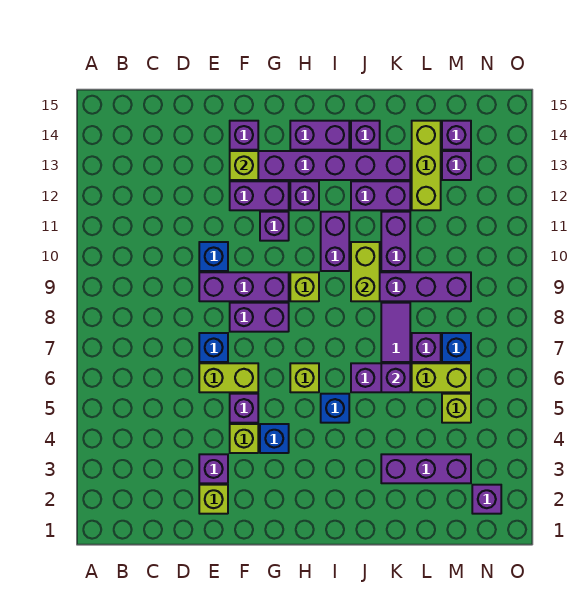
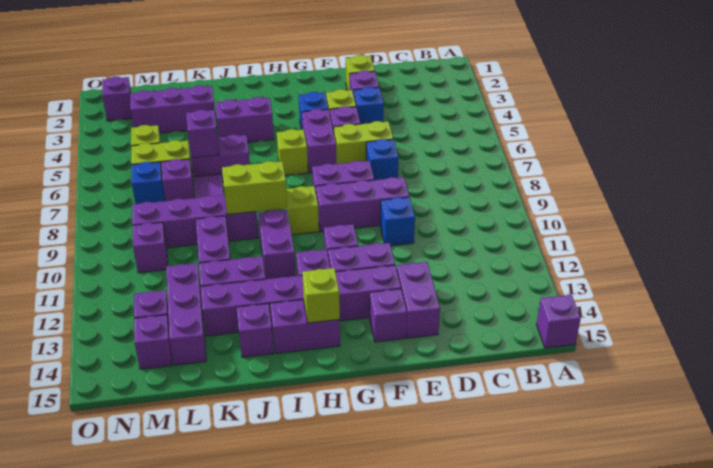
none -> purple 1x1 brick [537,295,581,348]
none -> purple 1x2 brick [397,262,440,338]
lime 1x1 brick [230,151,258,180] -> lime 1x1 brick moved to [302,268,340,323]
none -> purple 1x2 brick [302,109,336,173]
none -> purple 1x2 brick [215,97,274,142]
blue 1x1 brick [321,394,349,423] -> blue 1x1 brick moved to [354,87,384,124]
lime 1x2 brick [351,242,380,301] -> lime 1x2 brick turned to [222,161,287,214]
lime 1x3 brick [412,121,441,210] -> purple 1x3 brick [166,263,206,365]
none -> purple 1x1 brick [133,223,168,273]

